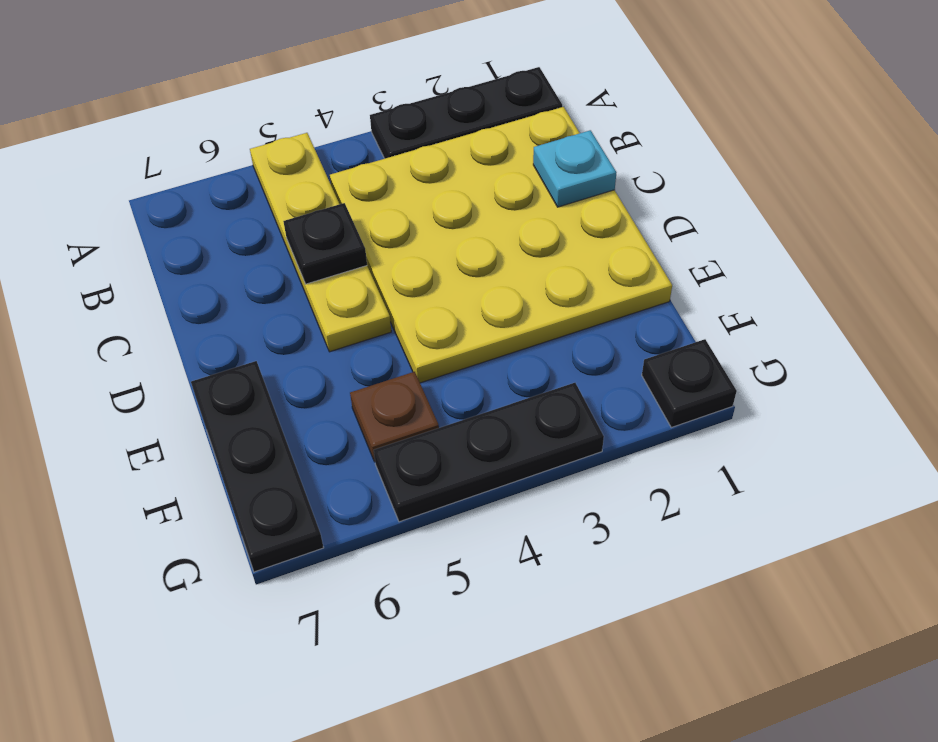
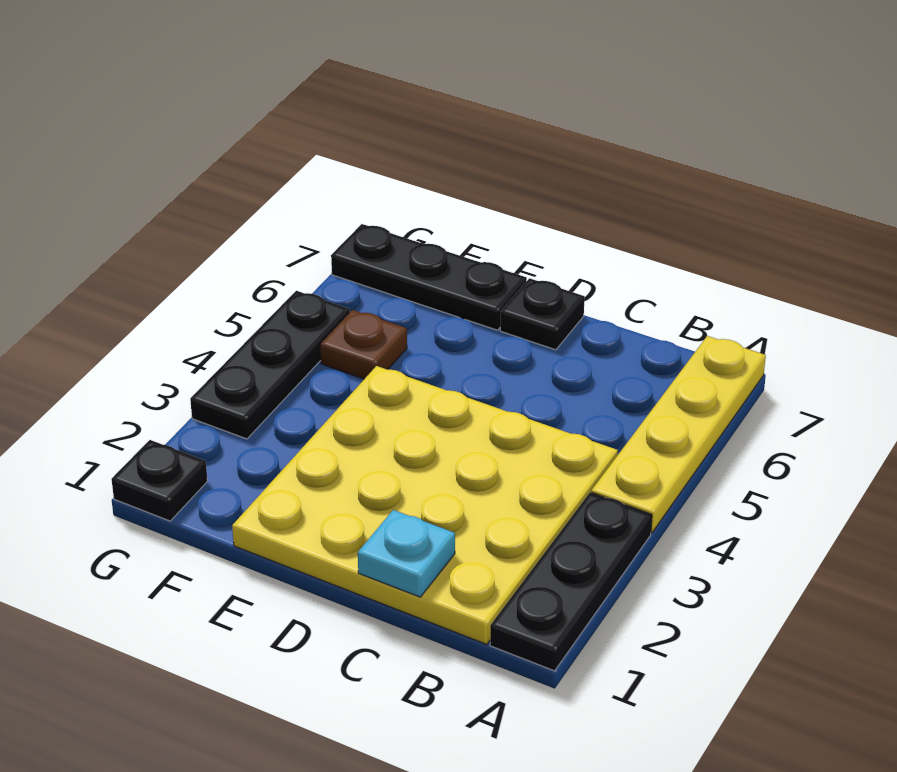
yellow 1x4 plate [250,133,391,352] -> yellow 1x4 plate turned to [591,336,766,533]
black 1x1 plate [283,203,367,284] -> black 1x1 plate moved to [500,278,585,350]

